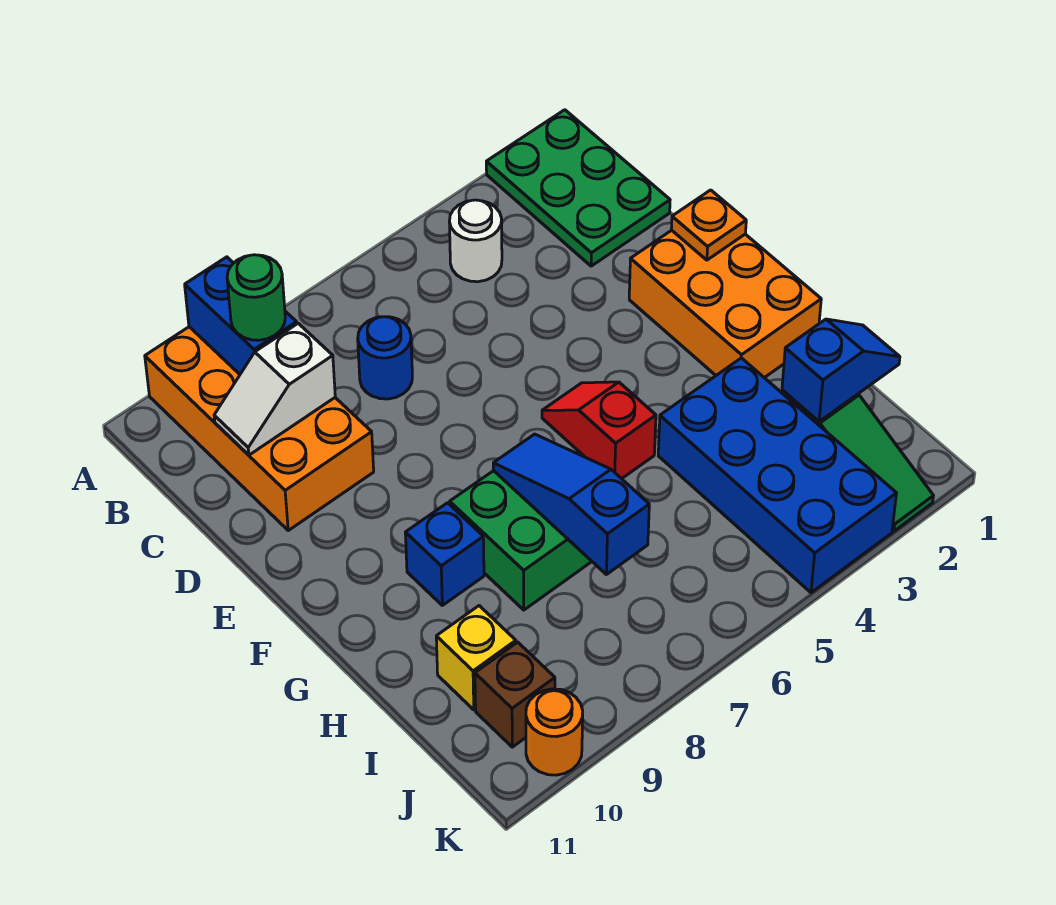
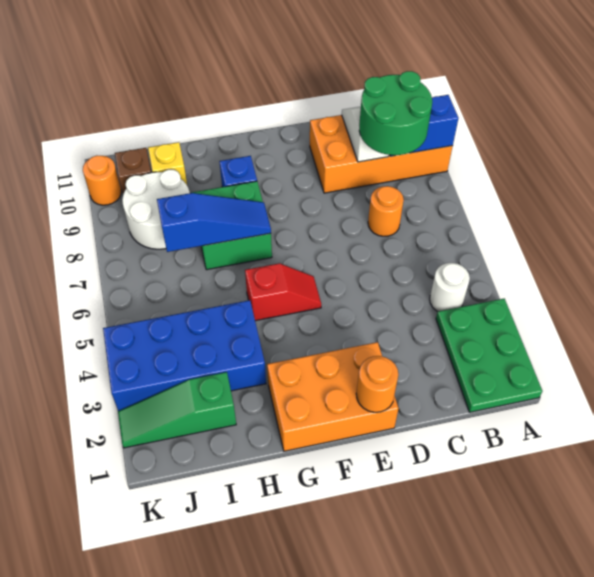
green 2x3 plate [486,110,670,266] -> green 2x3 plate turned to [436,299,542,412]
green 1x1 round brick [227,255,285,340] -> green 2x2 round brick [359,71,432,155]
blue 1x1 round brick [358,317,412,399] -> orange 1x1 round brick [368,186,404,236]
orange 1x1 plate [671,190,746,260] -> orange 1x1 round brick [356,356,398,412]
blue 1x2 slope [782,319,900,421] -> none
none -> white 2x2 round brick [122,169,190,249]

